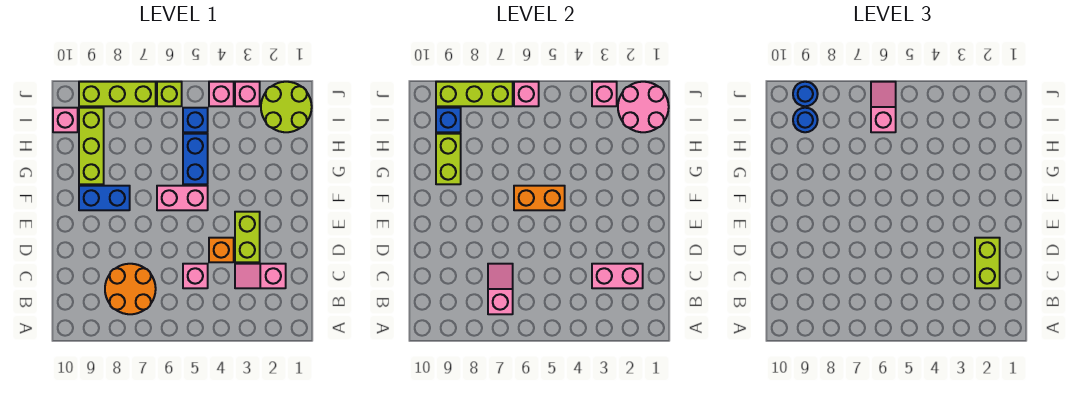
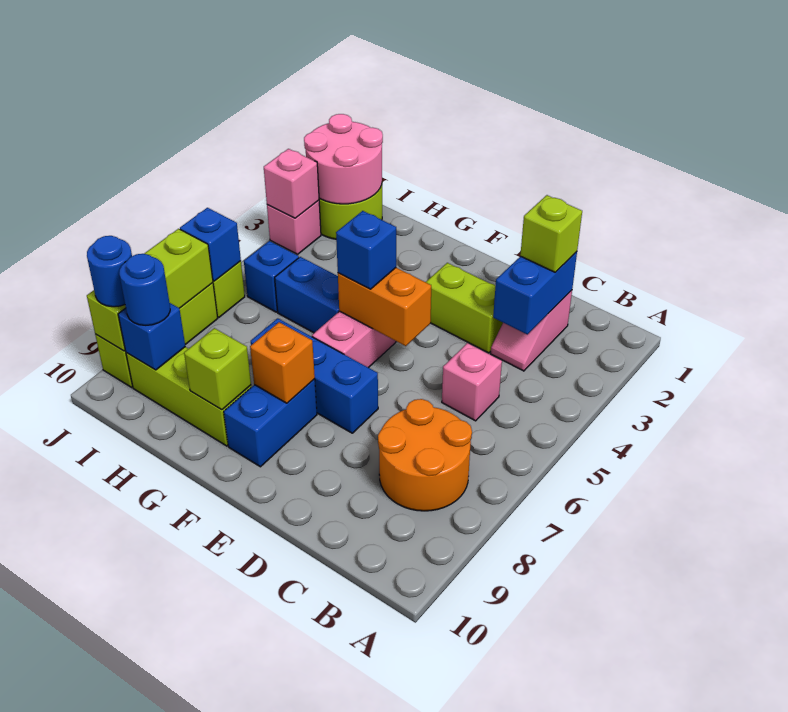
pink 1x2 slope [488,264,513,314] -> none
pink 1x2 brick [592,264,643,288] -> blue 1x2 brick [493,252,577,334]
lime 1x2 brick [975,238,1000,288] -> lime 1x1 brick [520,195,582,272]
orange 1x1 brick [209,238,234,262] -> orange 1x1 brick moved to [250,322,315,403]
none -> blue 1x3 brick [251,318,378,433]
orange 1x2 brick [514,186,565,210] -> orange 1x2 brick turned to [338,268,431,346]
none -> blue 1x1 brick [336,211,396,289]
lime 1x2 brick [436,134,461,184] -> lime 1x1 brick [184,328,251,410]
pink 1x2 slope [871,82,896,132] -> none
pink 1x1 brick [53,108,78,132] -> none
pink 1x1 brick [209,82,234,106] -> none
pink 1x1 brick [514,82,539,106] -> blue 1x1 brick [180,208,241,281]

